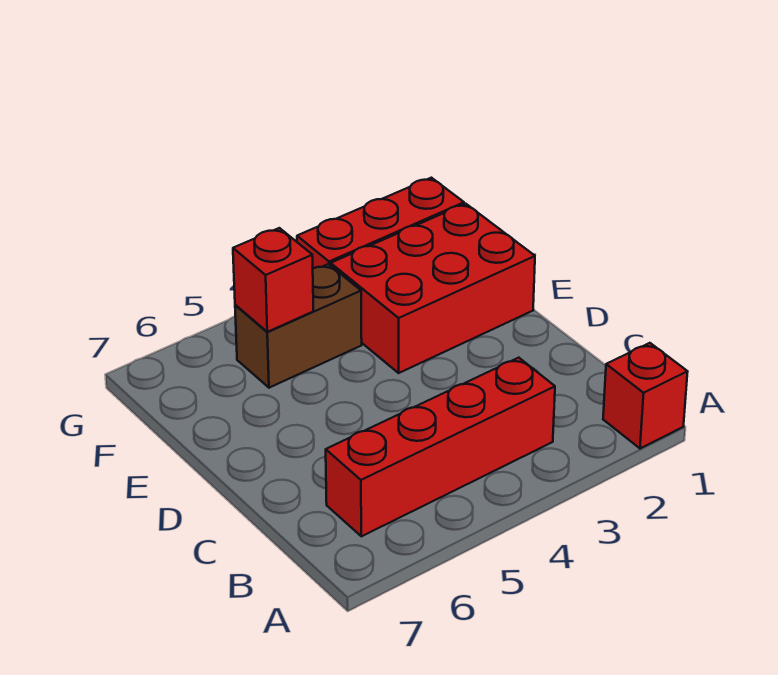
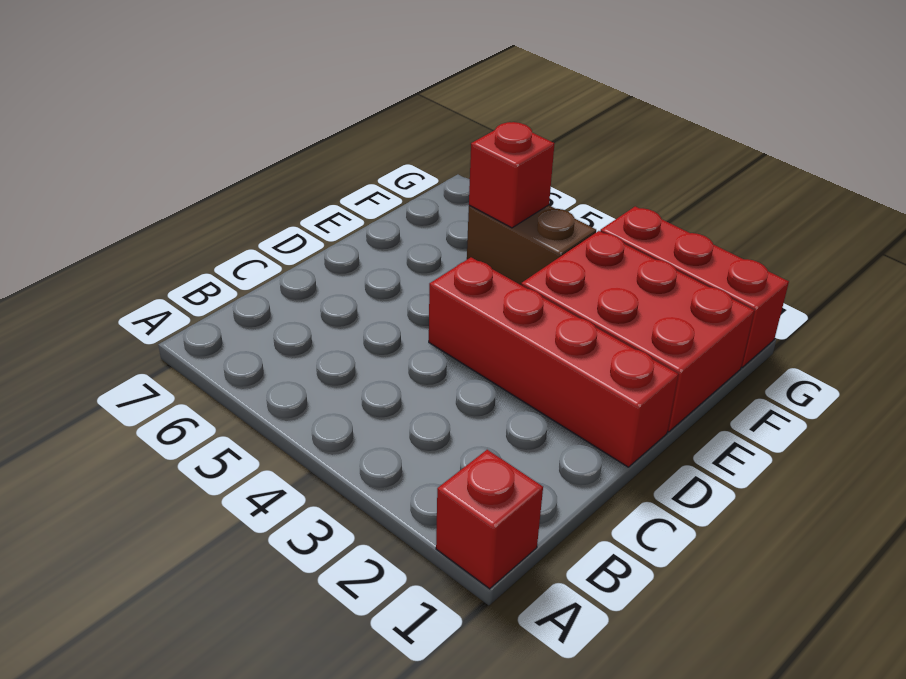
red 1x4 brick [326,358,555,536] -> red 1x4 brick moved to [429,257,678,467]

